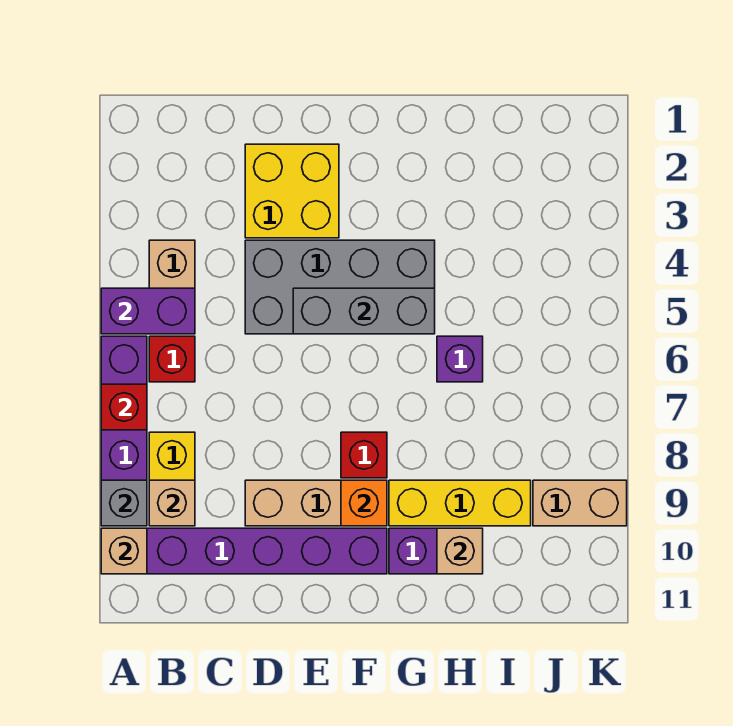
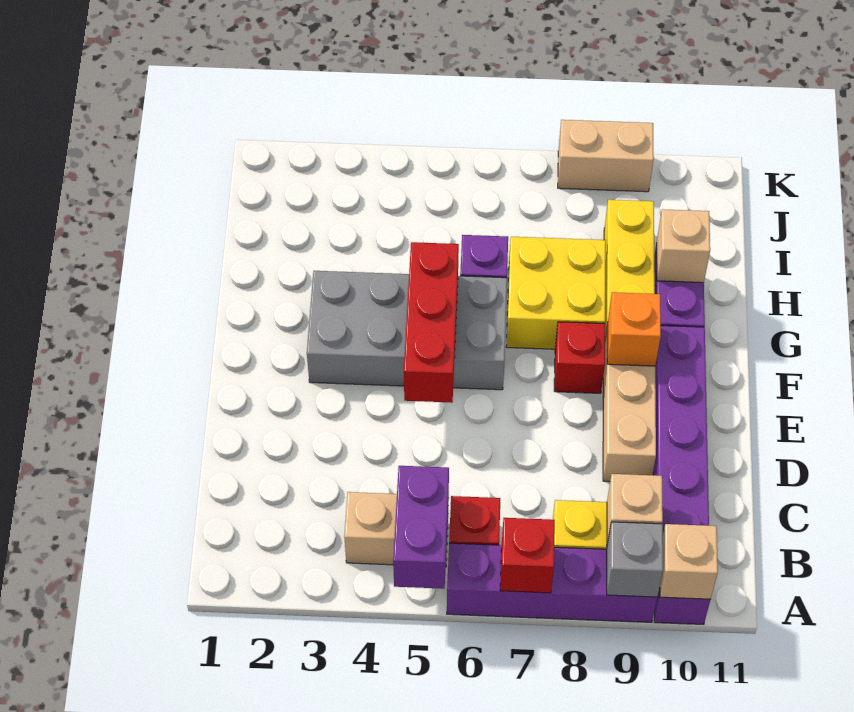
yellow 2x2 brick [245,144,339,238] -> yellow 2x2 brick moved to [506,237,606,349]
grey 2x4 brick [245,240,435,334] -> grey 2x4 brick turned to [307,271,507,390]
grey 1x3 brick [293,288,435,334] -> red 1x3 brick [404,242,459,403]
tan 1x2 brick [533,480,627,526] -> tan 1x2 brick turned to [558,120,654,192]

